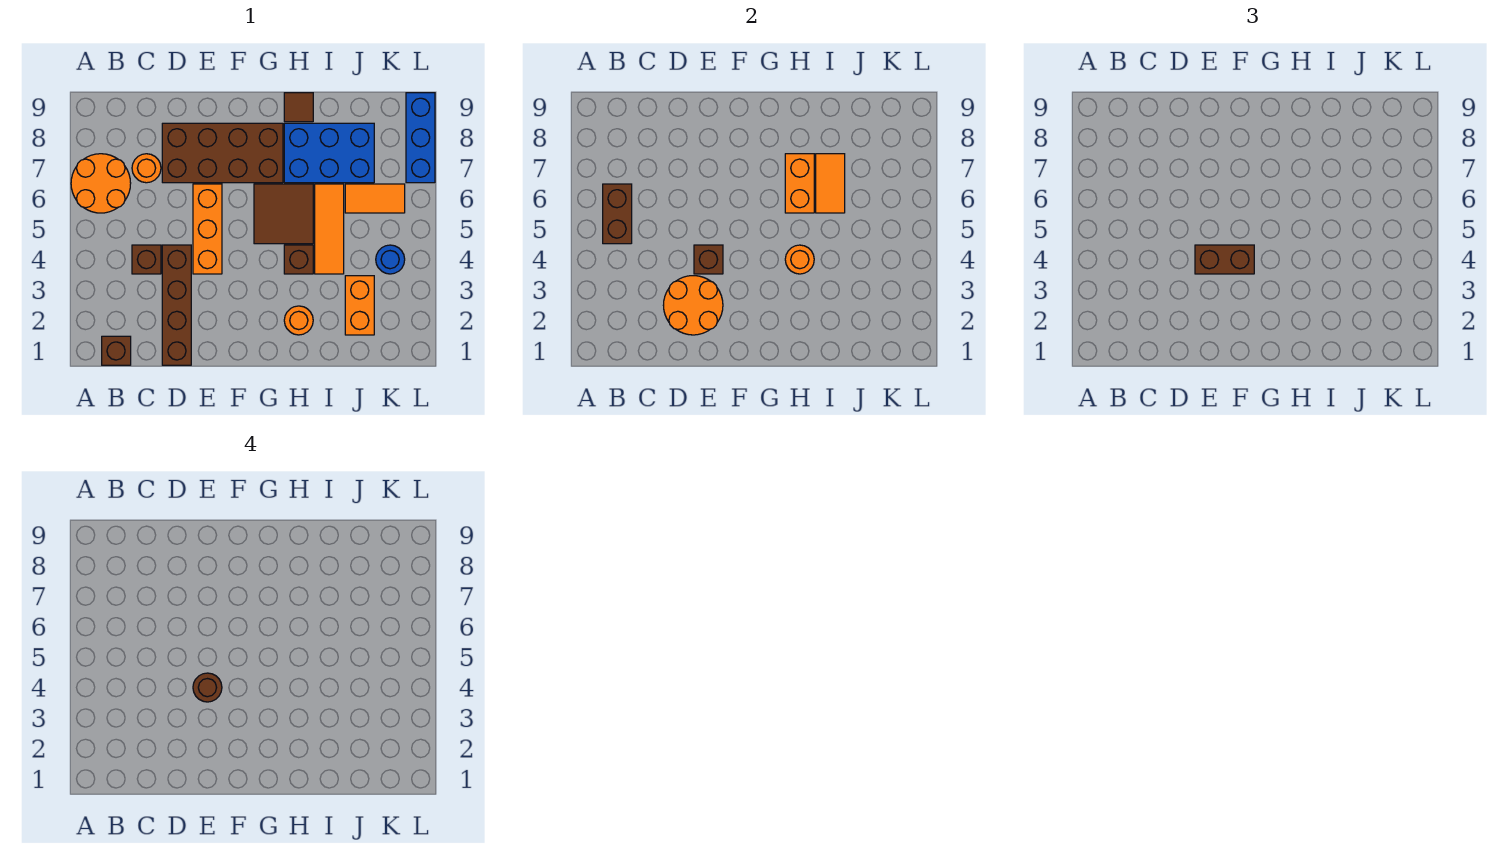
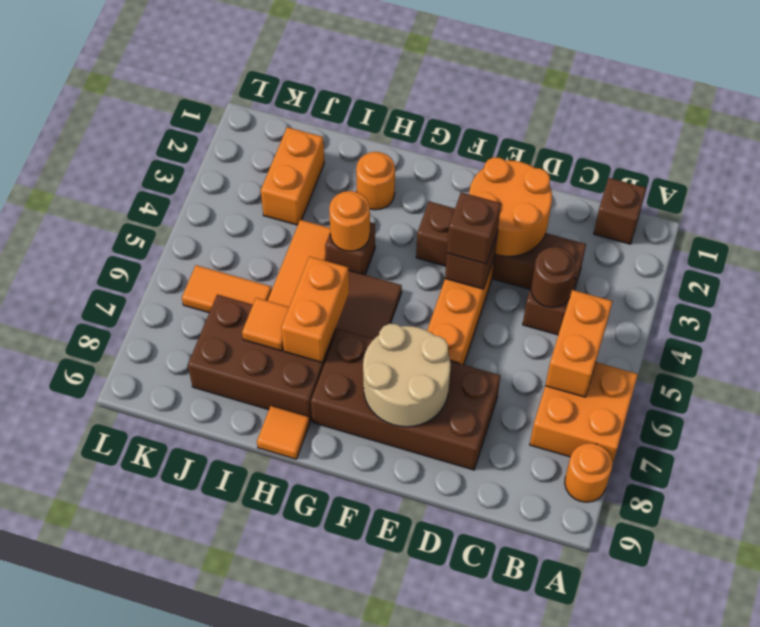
orange 2x2 round brick [71,154,131,213] -> orange 2x2 brick [530,362,638,464]
brown 1x2 brick [603,184,632,244] -> orange 1x2 brick [545,290,613,397]
orange 1x1 round brick [132,154,161,183] -> orange 1x1 round brick moved to [565,443,612,502]
brown 1x4 brick [162,245,191,365] -> brown 1x4 brick turned to [416,201,586,290]
brown 1x2 brick [1195,245,1254,274] -> brown 1x1 brick [447,192,501,264]
brown 1x1 round brick [193,673,222,702] -> brown 1x1 round brick moved to [531,247,576,307]
none -> tan 2x2 round brick [363,324,451,427]
blue 2x3 brick [284,123,374,183] -> brown 2x3 brick [188,295,336,422]
brown 1x1 tile [284,93,313,122] -> orange 1x1 tile [257,406,310,459]
orange 1x2 tile [816,154,845,213] -> orange 1x1 tile [242,298,289,351]
blue 1x1 round brick [376,245,405,274] -> none
blue 1x3 brick [406,93,435,183] -> none

